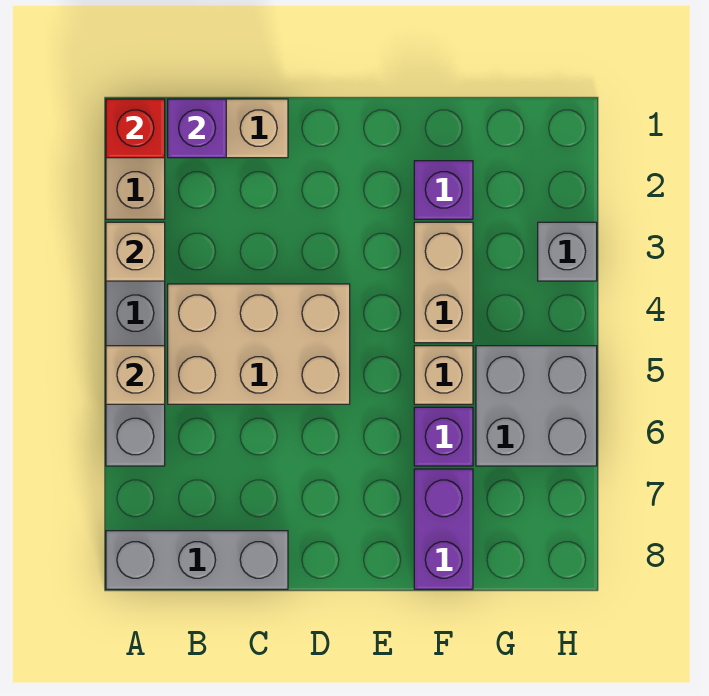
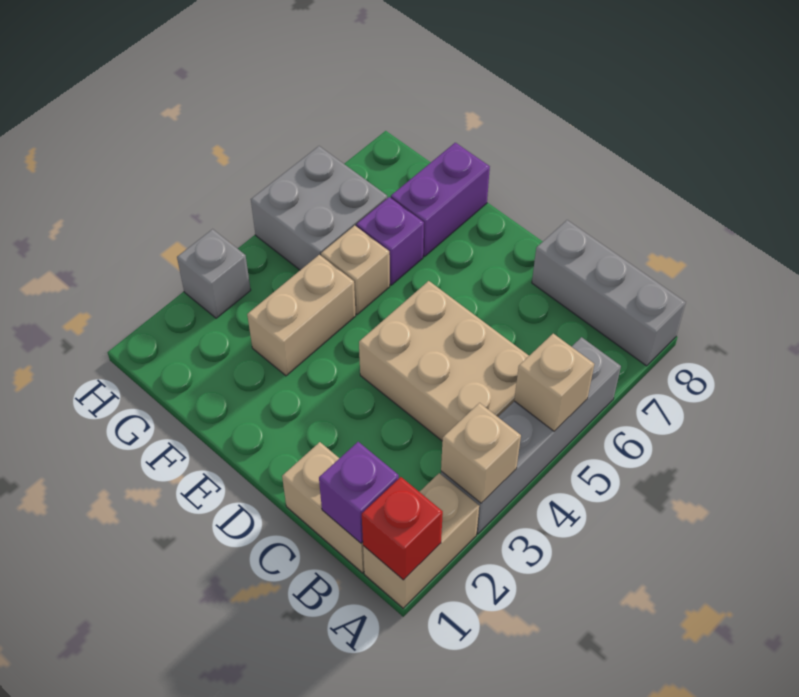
purple 1x1 brick [414,161,473,219] -> none

